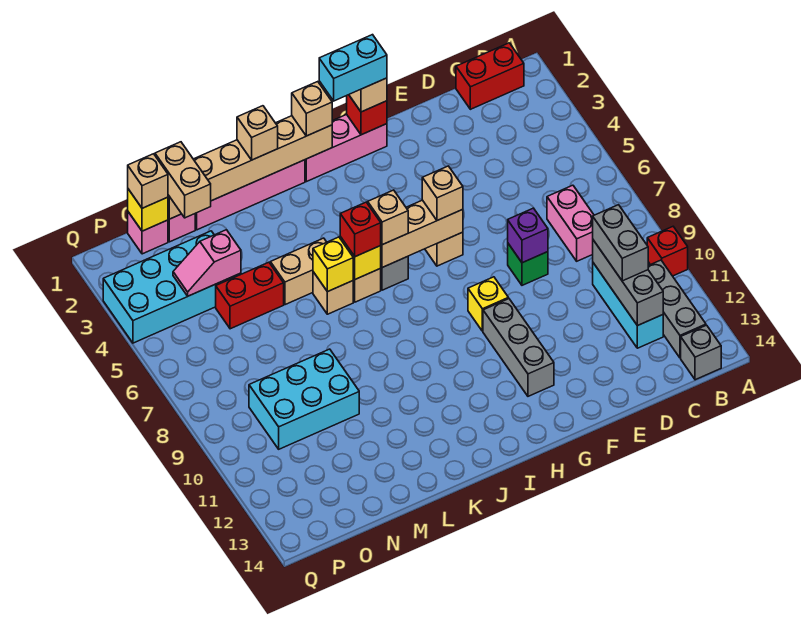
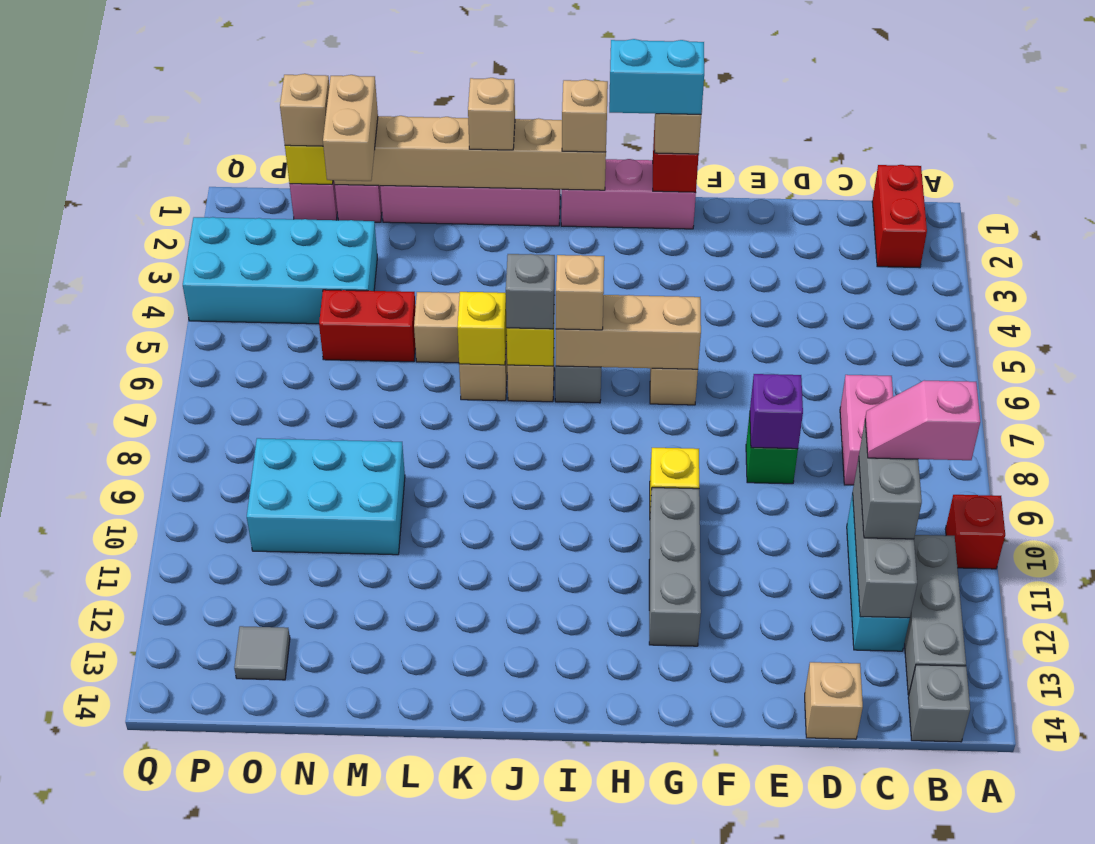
red 1x2 brick [456,43,524,109] -> red 1x2 brick turned to [872,165,927,268]
tan 1x1 brick [422,166,463,220] -> tan 1x1 brick moved to [805,662,863,739]
red 1x1 brick [340,202,381,257] -> grey 1x1 brick [506,254,555,329]
pink 1x2 slope [173,230,241,296] -> pink 1x2 slope moved to [865,380,980,460]
none -> grey 1x1 tile [234,626,290,680]

